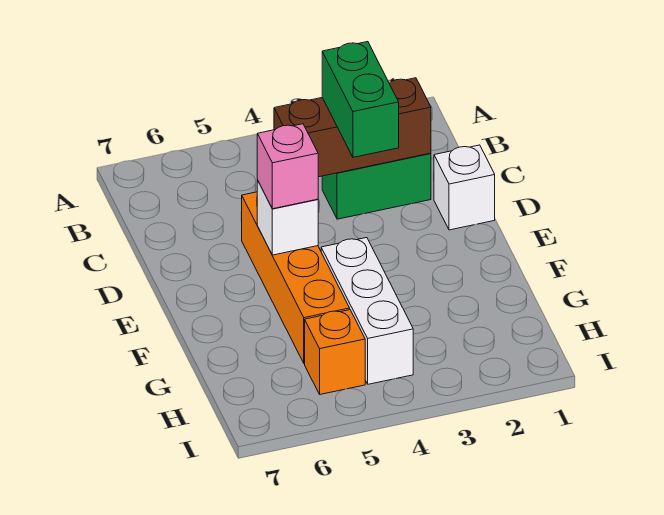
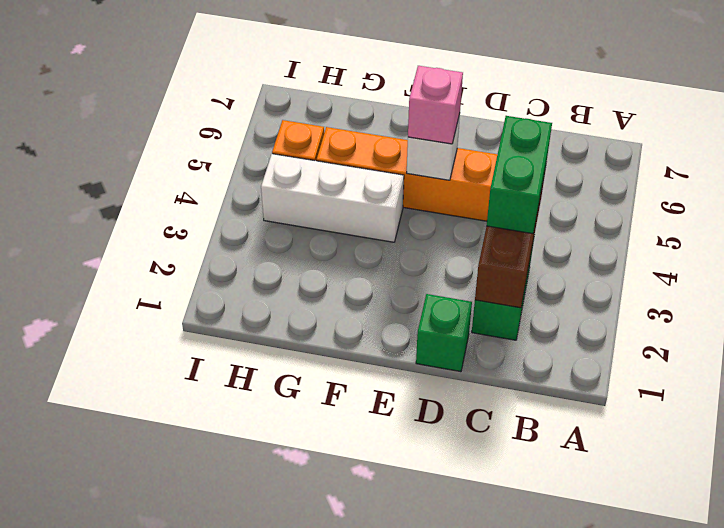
green 1x2 brick [322,42,399,157] -> green 1x2 brick turned to [487,116,552,234]
white 1x1 brick [434,145,495,230] -> green 1x1 brick [416,294,472,372]

